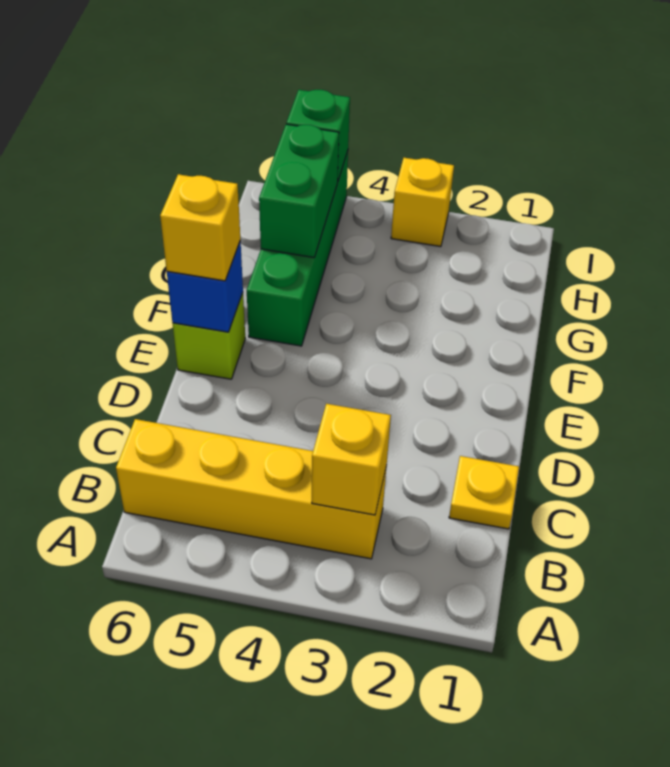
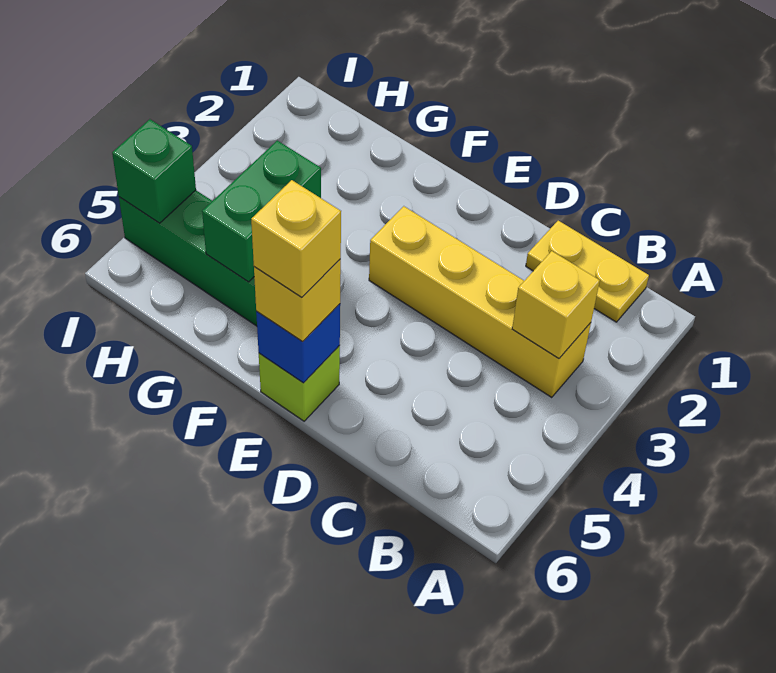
yellow 1x4 brick [116,419,387,559] -> yellow 1x4 brick turned to [369,206,591,397]
yellow 1x1 plate [449,456,519,529] -> yellow 1x2 plate [526,221,649,322]
green 1x2 brick [259,124,339,258] -> green 1x2 brick turned to [202,141,321,282]
yellow 1x1 brick [391,158,454,247] -> yellow 1x1 brick moved to [251,180,341,297]

